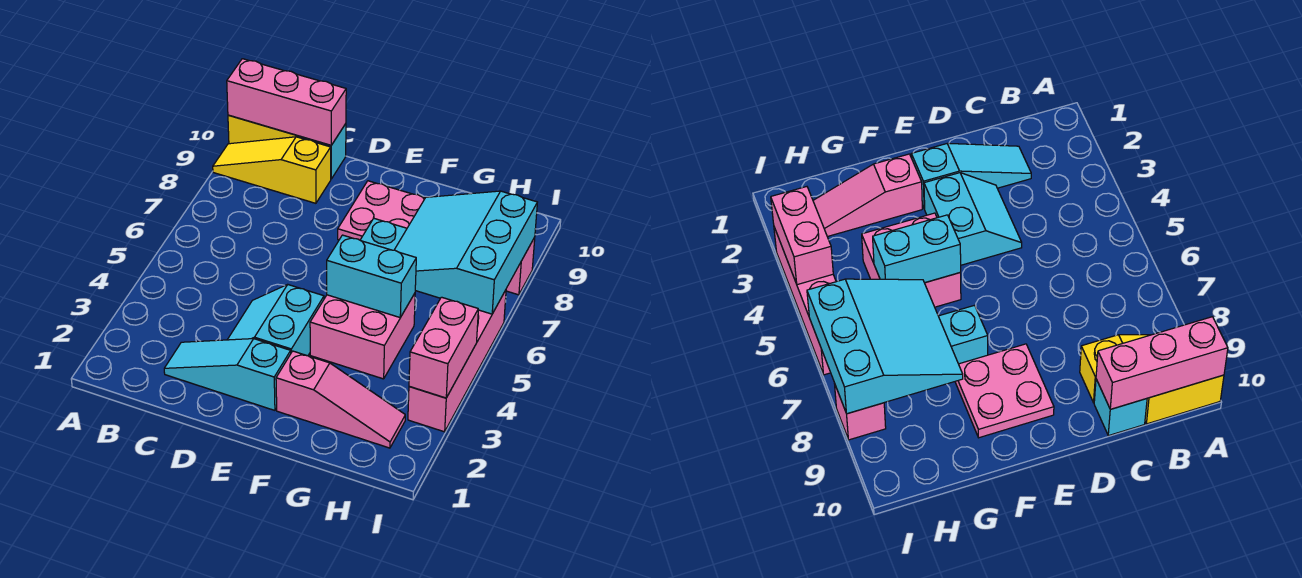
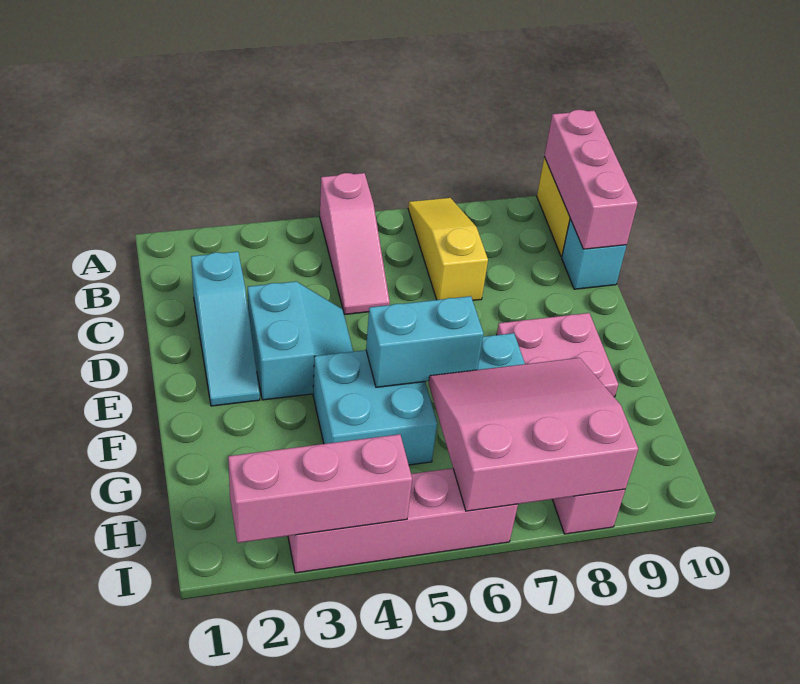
yellow 1x3 slope [213,137,331,203] -> yellow 1x3 slope moved to [408,198,488,300]
cyan 1x3 slope [164,339,291,410] -> cyan 1x3 slope turned to [191,252,260,406]
cyan 2x2 slope [227,285,324,356] -> cyan 2x2 slope turned to [248,281,353,400]
pink 1x3 slope [276,351,405,448] -> pink 1x3 slope moved to [320,173,390,315]
pink 2x2 brick [310,293,415,379] -> cyan 2x2 brick [313,350,437,465]
cyan 1x2 brick [327,235,416,317] -> cyan 1x2 brick turned to [366,296,484,387]
cyan 3x3 slope [395,191,537,314] -> pink 3x3 slope [429,358,638,511]
pink 1x2 brick [409,297,478,398] -> pink 1x3 brick [228,434,412,543]

